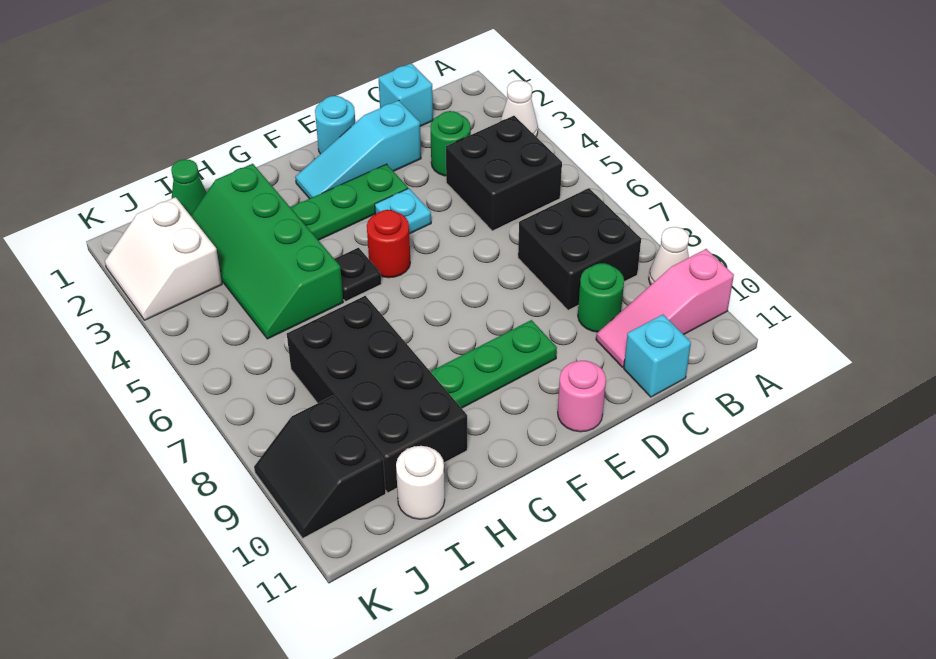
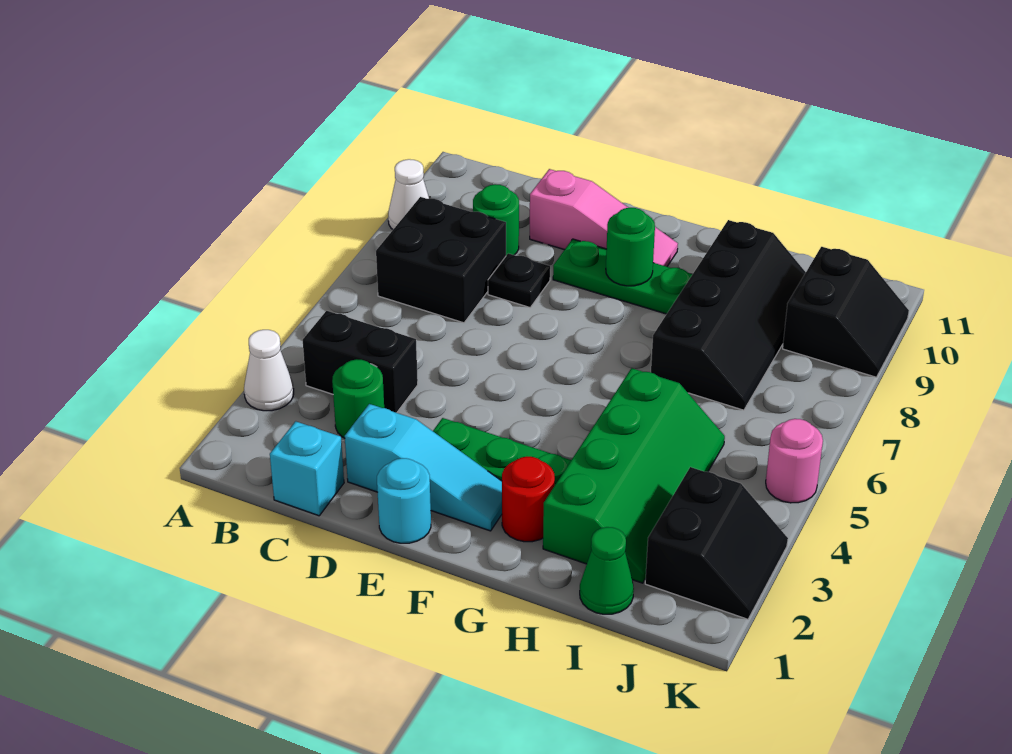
pink 1x3 slope [596,249,734,367] -> pink 1x3 slope moved to [530,169,678,267]
black 2x2 brick [446,116,562,231] -> black 1x2 brick [303,311,418,413]
cyan 1x1 brick [624,315,691,397] -> none
cyan 1x1 plate [375,188,431,234] -> none
pink 1x1 round brick [558,361,606,432] -> pink 1x1 round brick moved to [766,419,823,503]
red 1x1 round brick [367,210,410,278] -> red 1x1 round brick moved to [502,457,555,542]
none -> green 1x1 round brick [606,208,655,286]
black 1x1 plate [335,248,381,301] -> black 1x1 plate moved to [488,253,550,307]
black 2x4 brick [287,296,467,493] -> black 2x4 slope [651,220,806,410]
white 1x1 round brick [396,446,445,519] -> none
white 2x2 slope [105,197,222,320] -> black 2x2 slope [645,467,788,619]

